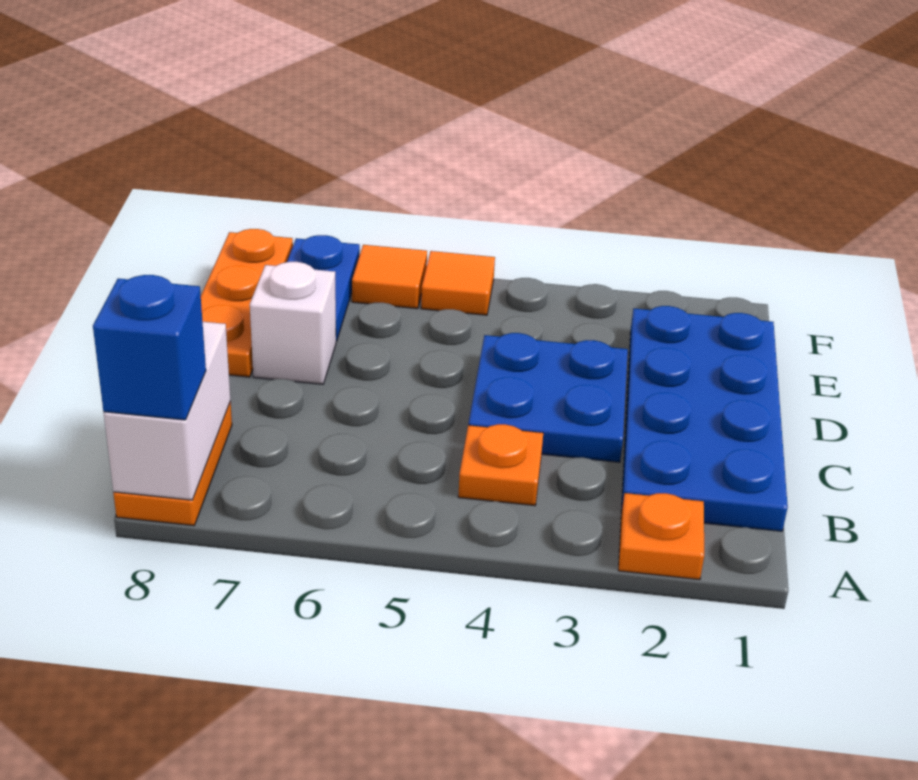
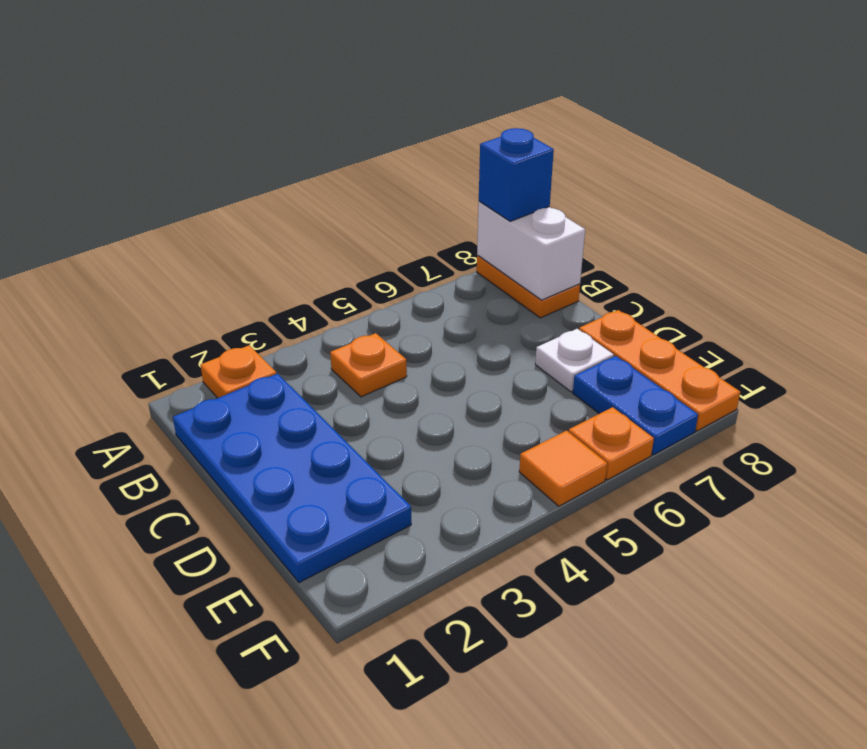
blue 2x2 plate [469,333,628,462] -> none
white 1x1 brick [250,262,336,384] -> white 1x1 plate [535,329,614,392]
orange 1x1 tile [352,245,427,309] -> orange 1x1 plate [569,407,654,480]

